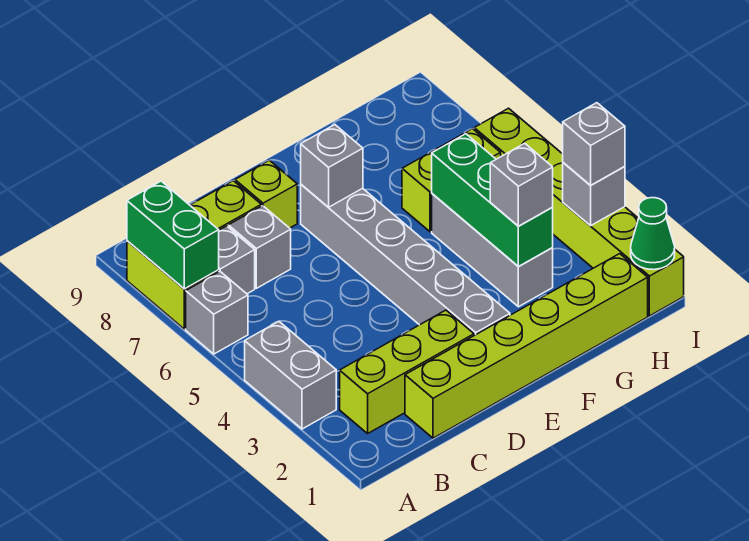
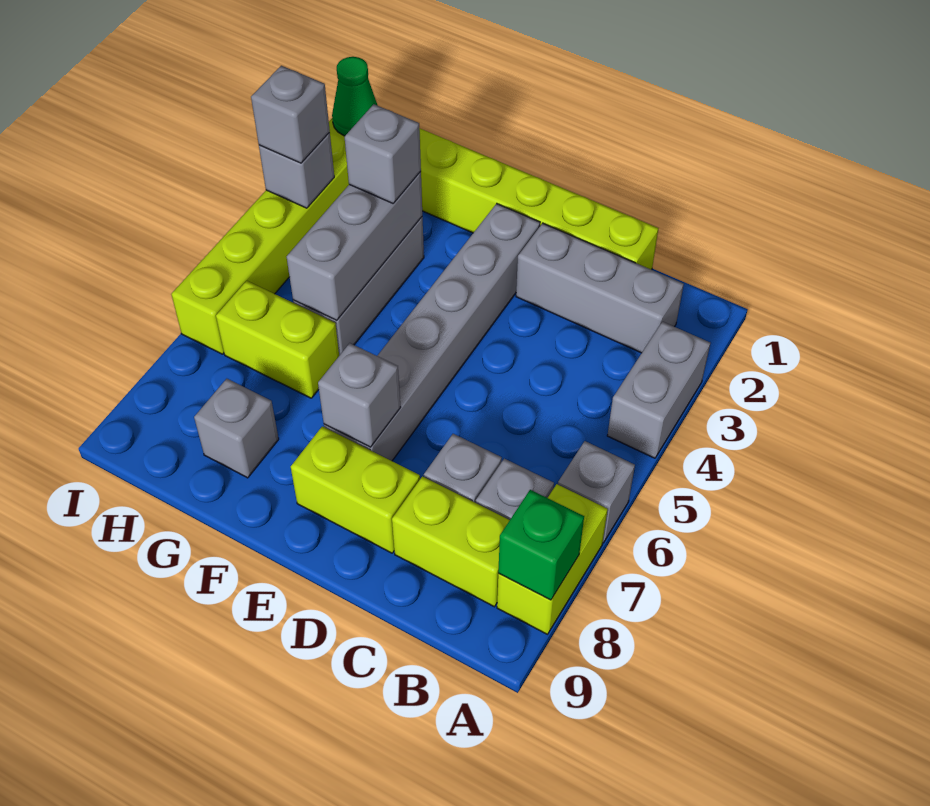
green 1x2 brick [127,181,219,289] -> green 1x1 brick [498,490,584,600]
lime 1x3 brick [340,310,474,433] -> grey 1x3 brick [516,223,684,353]
lime 1x1 brick [235,160,297,228] -> lime 1x2 brick [291,426,420,553]
green 1x3 brick [432,134,553,266] -> grey 1x3 brick [287,171,422,320]
none -> grey 1x1 brick [194,379,279,478]

